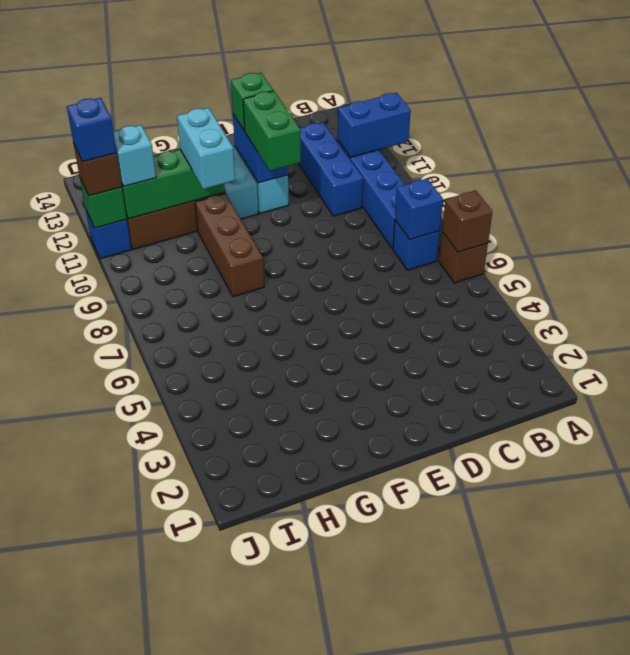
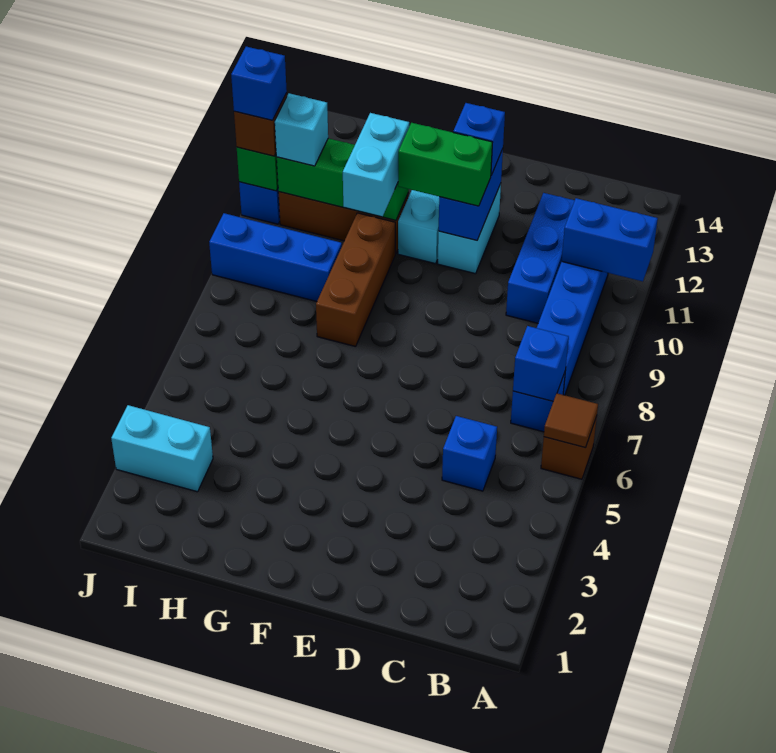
brown 1x1 brick [442,190,493,252] -> brown 1x1 tile [544,393,598,448]
none -> blue 1x1 brick [442,416,497,491]
green 1x2 brick [243,91,301,171] -> green 1x2 brick turned to [398,123,492,206]
green 1x1 brick [231,73,273,131] -> blue 1x1 brick [453,103,505,175]
none -> blue 1x3 brick [209,213,342,302]
none -> cyan 1x2 brick [111,405,213,492]

